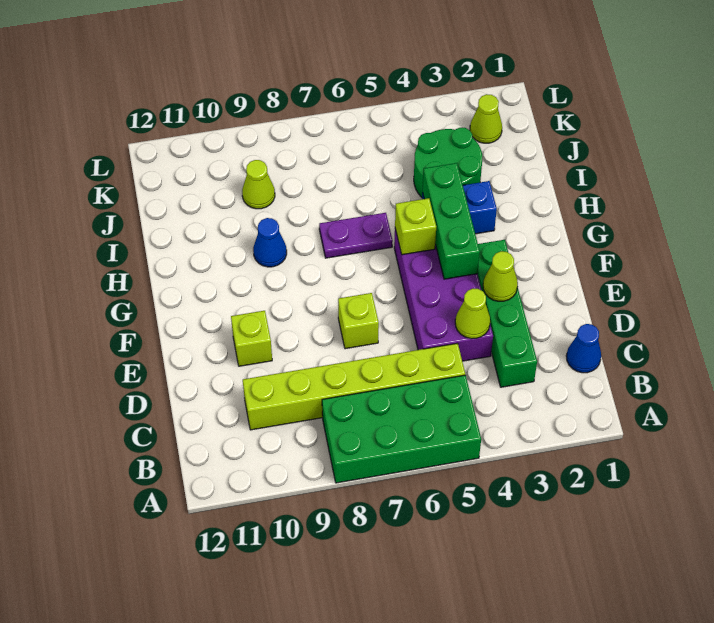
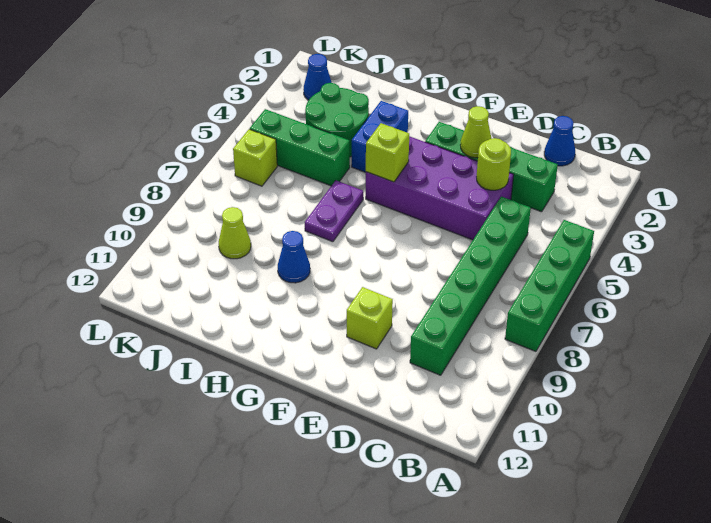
green 2x4 brick [322,375,481,483] -> green 1x4 brick [505,220,594,351]
lime 1x6 brick [243,343,465,430] -> green 1x6 brick [410,197,531,375]
lime 1x1 cone [455,289,490,339] -> lime 1x1 round brick [477,138,511,190]
lime 1x1 brick [338,293,379,349] -> lime 1x1 brick moved to [233,129,277,186]
green 1x3 brick [423,163,480,279] -> green 1x3 brick moved to [250,109,350,186]
lime 1x1 cone [470,94,502,143] -> blue 1x1 cone [303,54,332,100]

